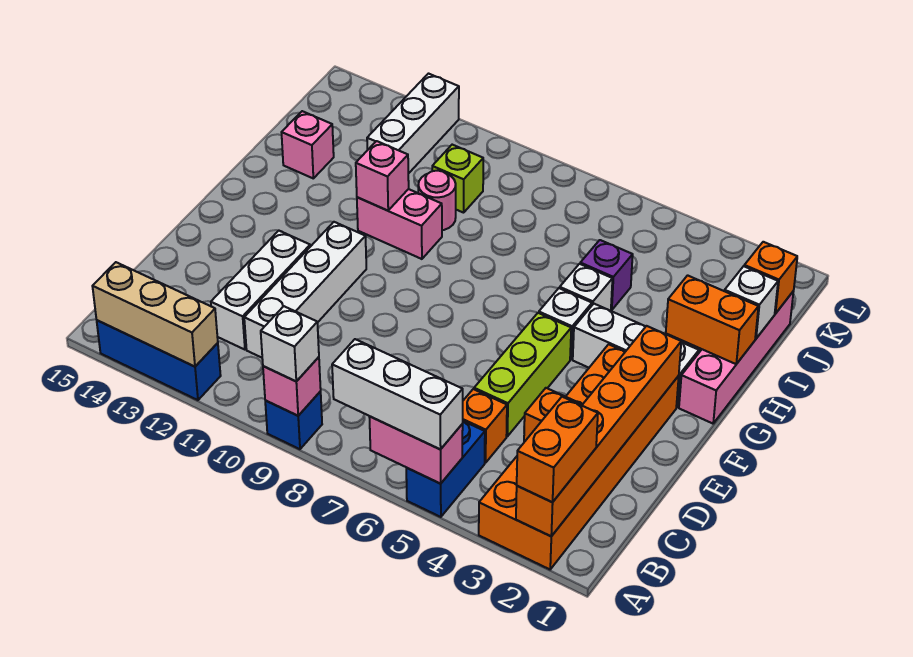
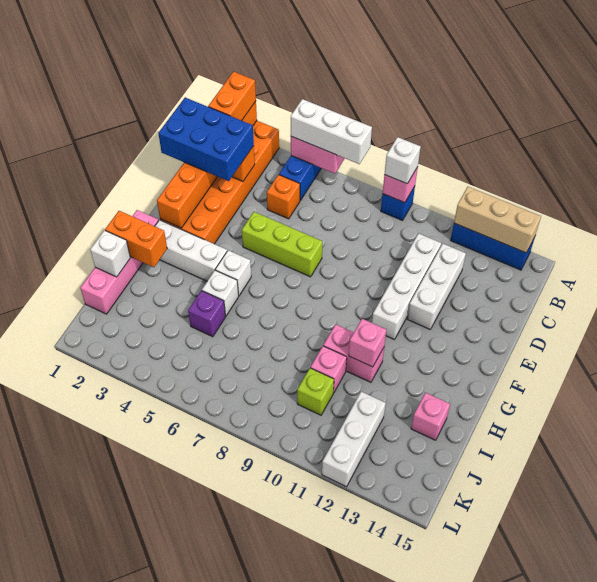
none -> blue 2x3 brick [158,98,254,181]
lime 1x3 brick [474,313,571,436] -> lime 1x3 brick turned to [242,212,322,277]
pink 1x1 round brick [418,171,456,230] -> pink 1x1 brick [311,346,347,393]
orange 1x1 brick [744,242,797,314] -> none

